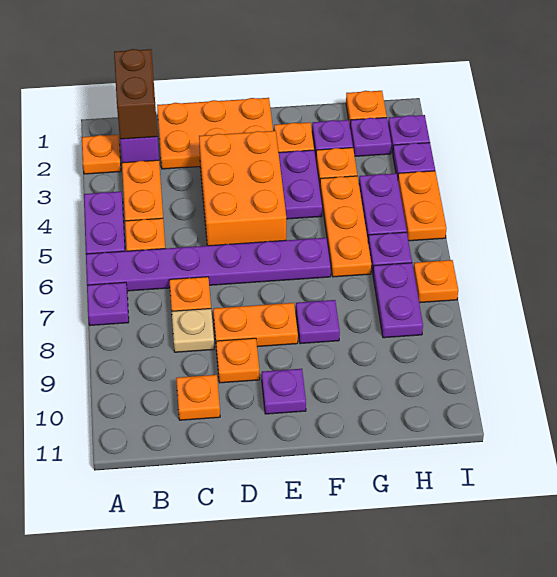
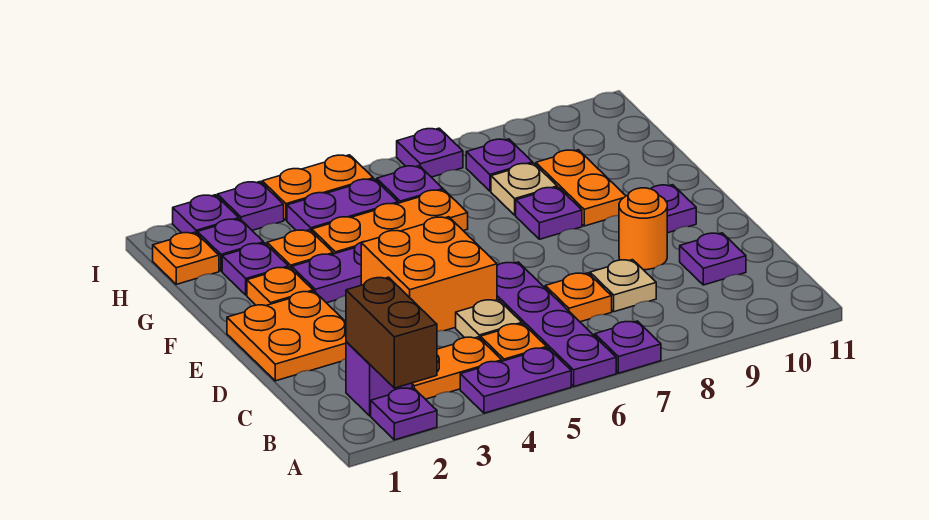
orange 1x1 plate [82,135,121,174] -> purple 1x1 plate [371,388,437,440]
purple 1x6 plate [86,238,331,291] -> purple 1x4 plate [497,262,616,386]
brown 1x2 brick [114,49,158,139] -> brown 1x2 brick turned to [346,277,437,388]
orange 2x3 plate [157,98,273,169] -> orange 2x2 plate [227,291,346,381]
none -> tan 1x1 plate [456,300,522,338]
orange 1x1 plate [176,375,220,420] -> purple 1x1 plate [680,233,746,285]
orange 2x3 brick [199,131,286,246] -> orange 2x2 brick [361,217,497,331]
orange 1x2 plate [213,303,298,347] -> orange 1x2 plate moved to [536,150,626,226]
orange 1x1 plate [216,338,260,383] -> orange 1x1 round brick [619,188,667,270]
none -> tan 1x1 plate [491,163,557,215]
purple 1x2 plate [373,263,423,338] -> purple 1x1 plate [466,139,533,191]
orange 1x1 plate [414,260,458,303] -> purple 1x1 plate [397,128,463,177]

